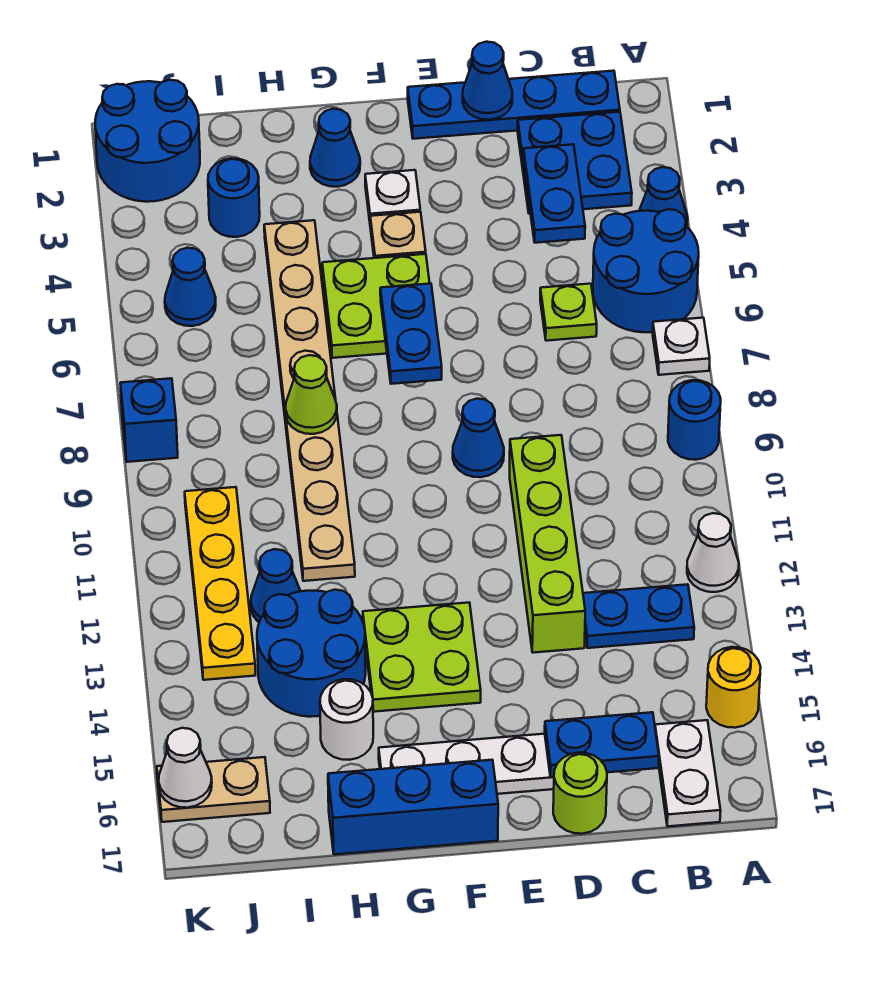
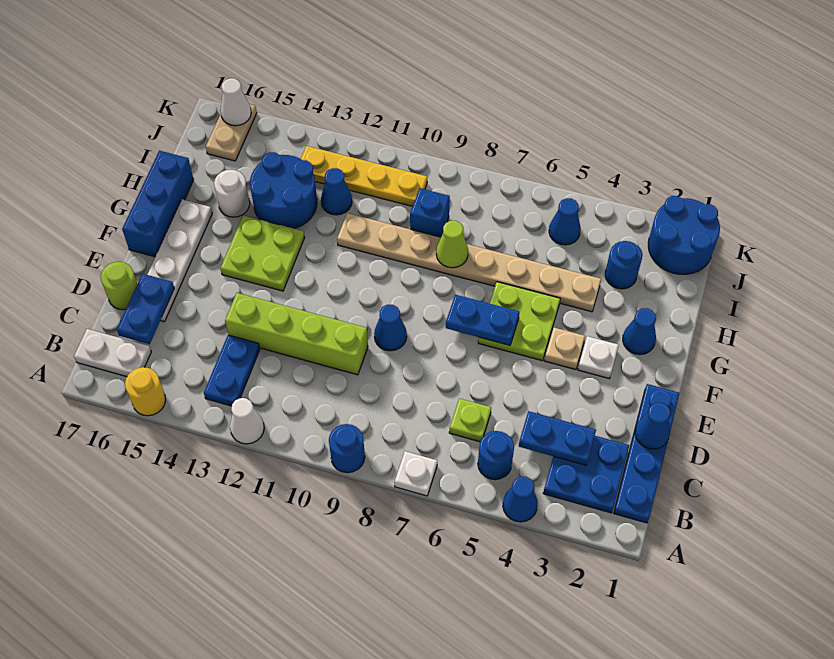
blue 2x2 round brick [593,209,699,332] -> blue 1x1 round brick [478,431,514,480]
blue 1x1 brick [120,378,178,462] -> blue 1x1 brick moved to [410,188,450,237]

